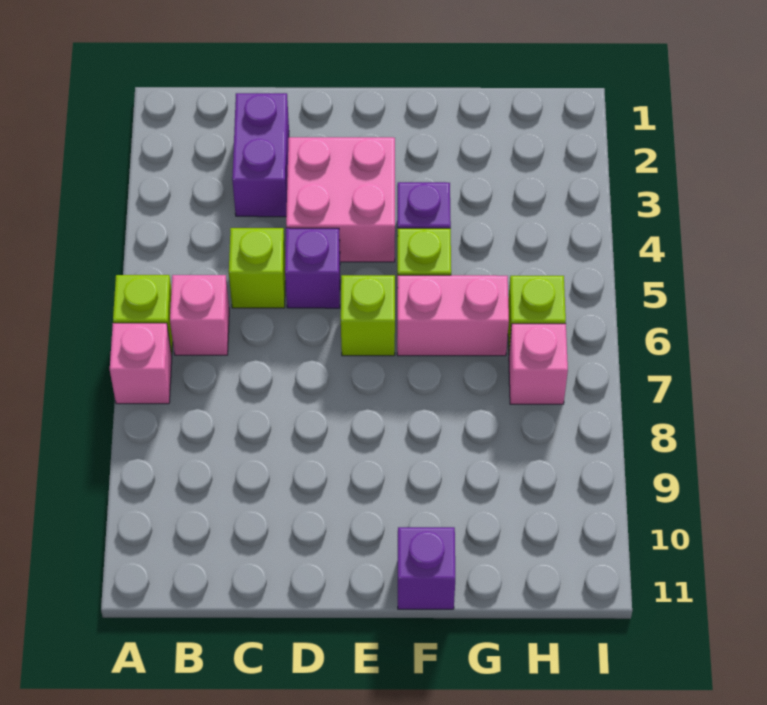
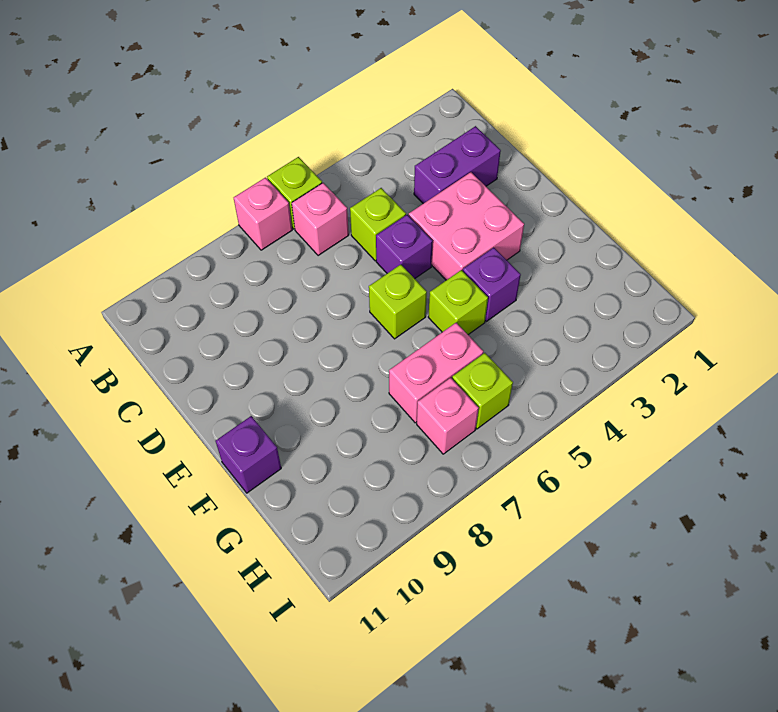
pink 1x2 brick [397,275,509,356] -> pink 1x2 brick turned to [389,323,483,423]

